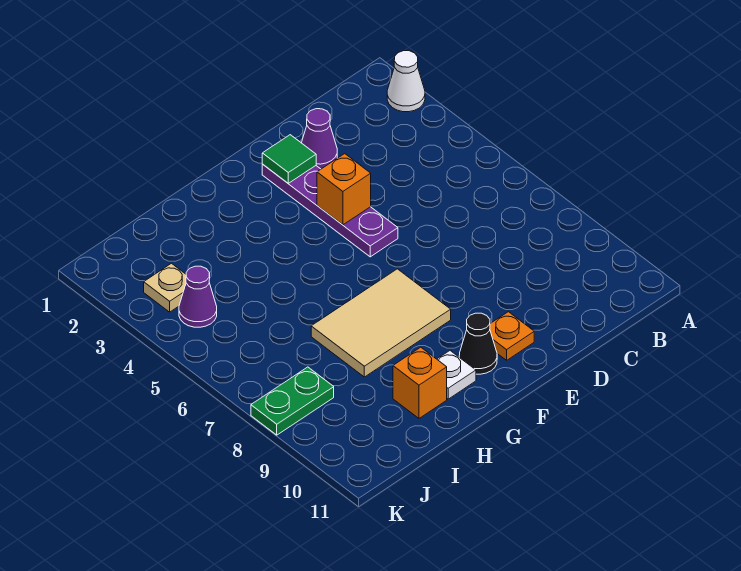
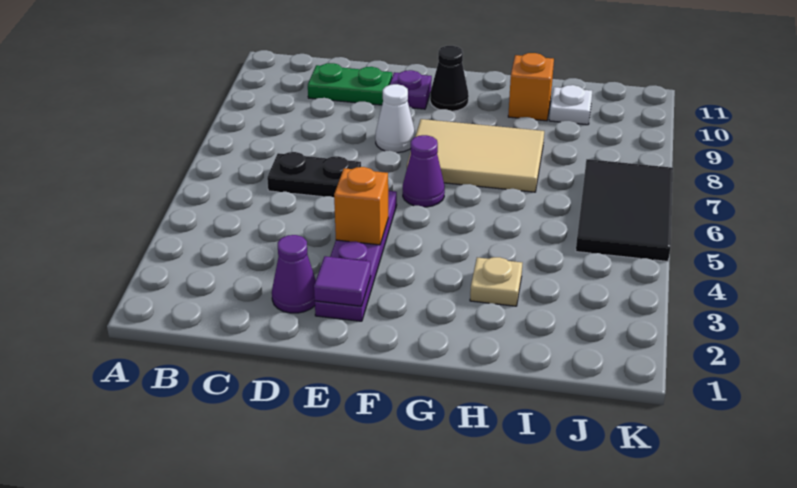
white 1x1 cone [387,51,425,112] -> white 1x1 cone moved to [375,84,415,153]
none -> black 1x2 plate [267,152,361,197]
green 1x1 tile [262,135,316,183] -> purple 1x1 tile [314,256,371,306]
orange 1x1 plate [490,312,534,360] -> purple 1x1 plate [390,70,432,109]
white 1x1 plate [437,351,476,399] -> white 1x1 plate moved to [549,85,592,125]
tan 1x1 plate [144,263,186,312] -> tan 1x1 plate moved to [470,257,522,306]
purple 1x1 cone [179,266,217,327] -> purple 1x1 cone moved to [403,135,445,207]
none -> black 2x3 tile [576,159,673,261]
green 1x2 plate [251,367,334,435] -> green 1x2 plate moved to [308,63,392,105]

